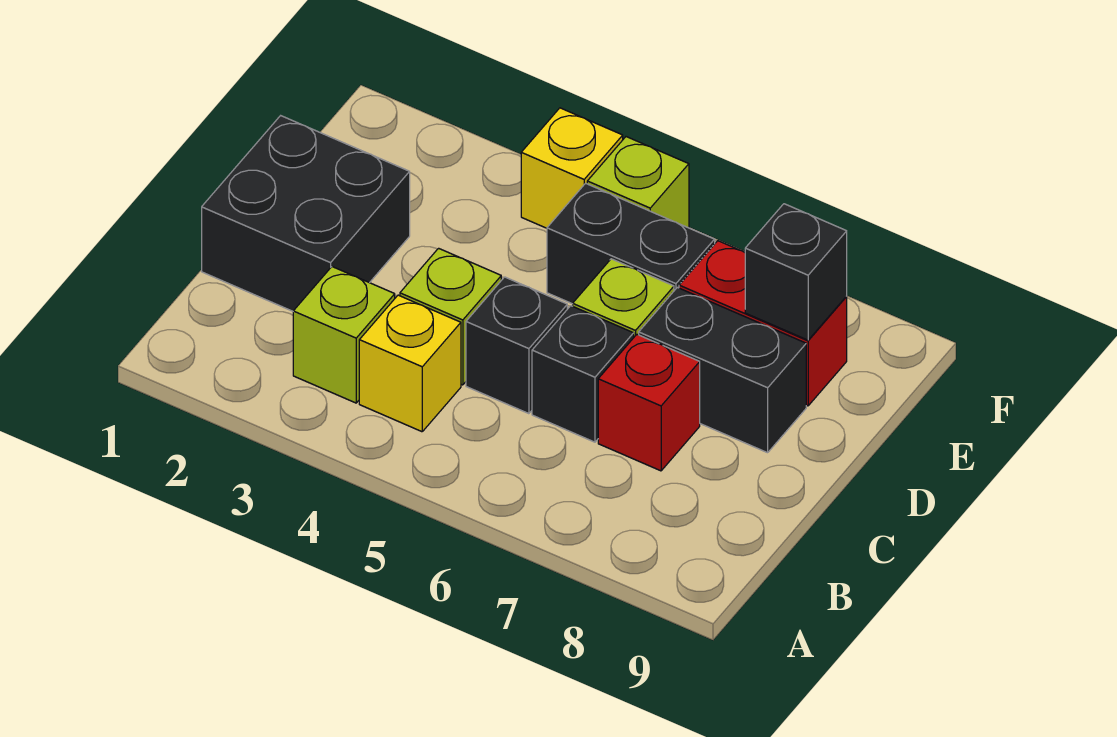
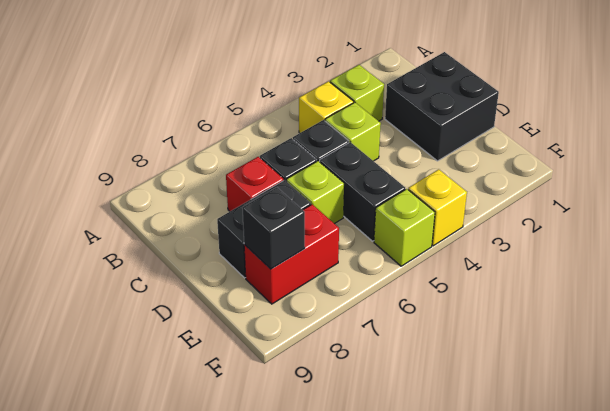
black 1x2 brick [547,183,715,304] -> black 1x2 brick turned to [320,142,405,241]

